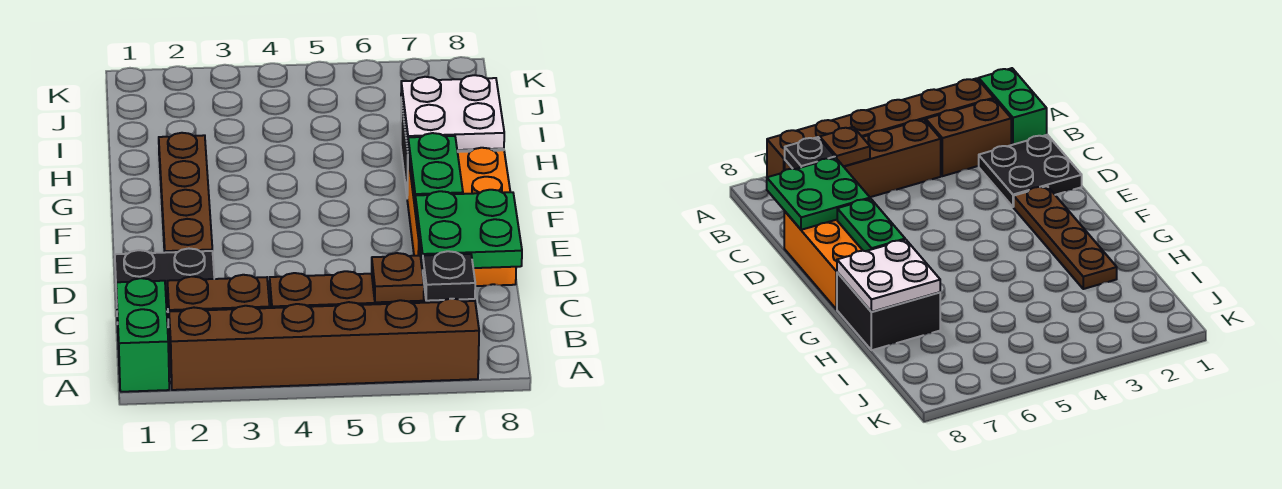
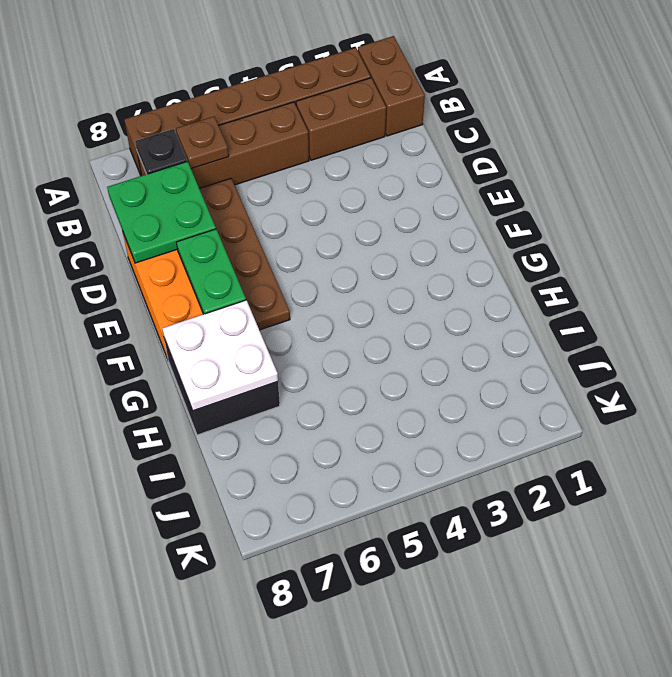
green 1x2 brick [116,278,169,392] -> brown 1x2 brick [358,36,425,136]
black 2x2 plate [115,249,214,327] -> none
brown 1x4 plate [159,133,212,253] -> brown 1x4 plate moved to [199,178,290,330]

